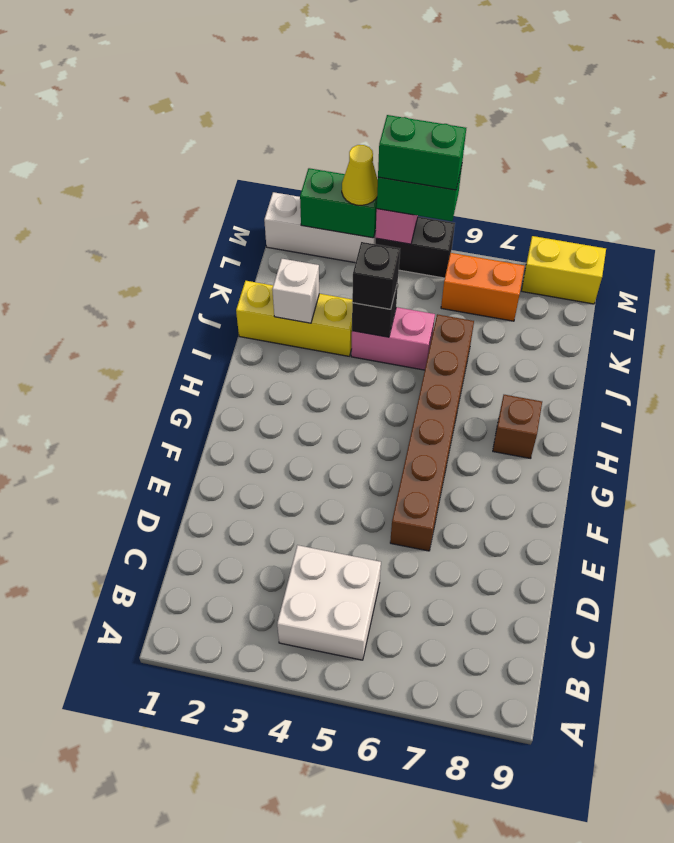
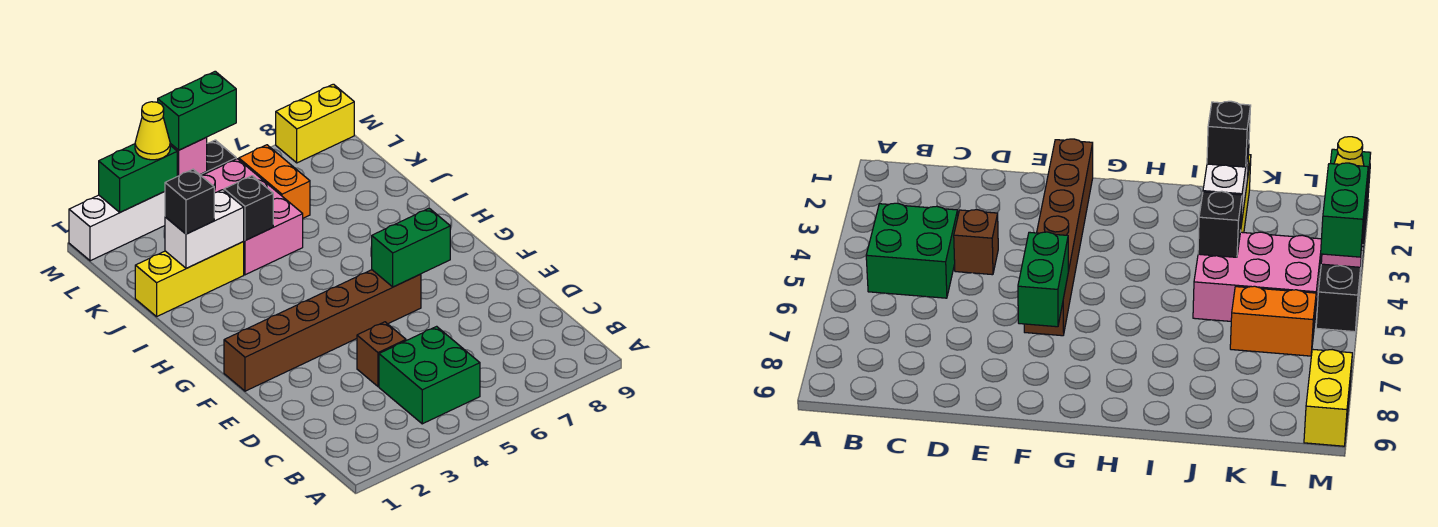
white 2x2 brick [277,545,381,660] -> green 2x2 brick [379,326,480,424]
brown 1x6 brick [390,314,474,551] -> brown 1x6 brick turned to [224,270,421,391]
brown 1x1 brick [493,395,542,459] -> brown 1x1 brick moved to [357,322,406,386]
white 1x1 brick [272,259,319,323] -> white 1x2 brick [165,190,244,268]
pink 1x2 brick [351,307,435,370] -> pink 2x3 brick [201,159,303,275]
black 1x1 brick [352,242,400,309] -> black 1x1 brick moved to [165,169,214,234]
orange 1x2 brick [441,253,525,321] -> orange 1x2 brick turned to [239,145,310,218]
green 1x2 brick [378,115,466,190] -> green 1x2 brick moved to [372,208,450,287]

